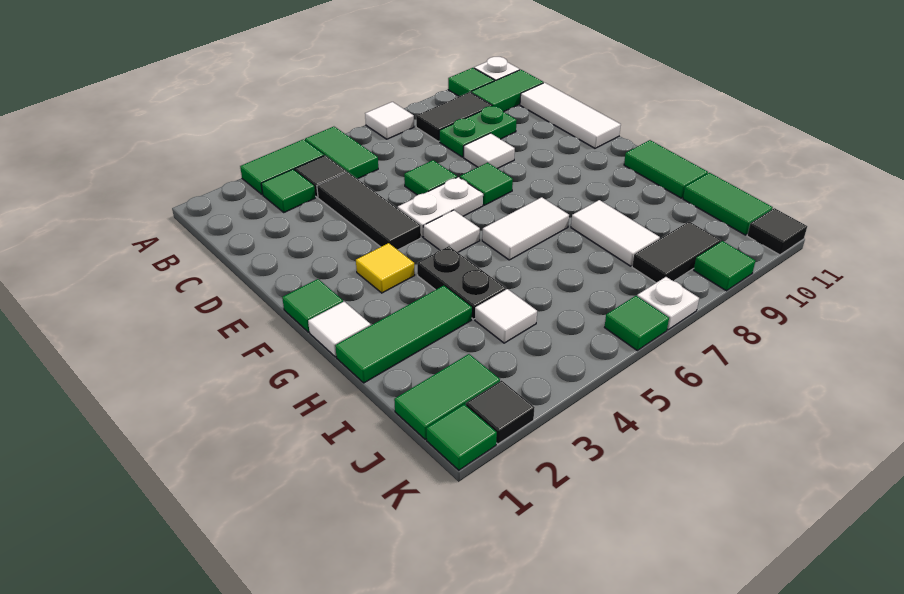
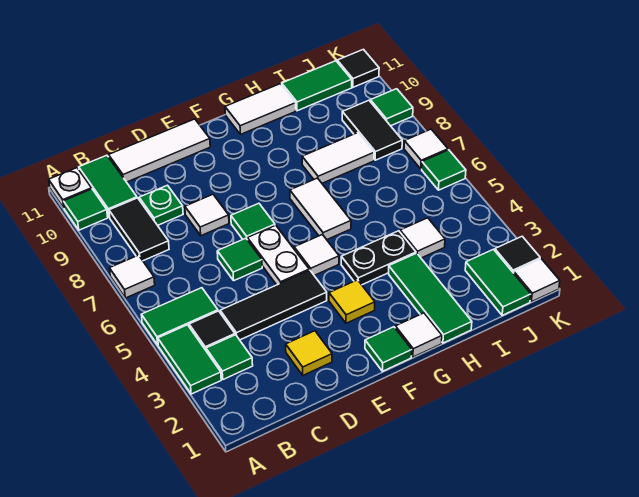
green 1x2 plate [439,106,517,157] -> green 1x1 plate [139,185,183,225]
none -> yellow 1x1 tile [286,331,332,375]
green 1x2 tile [624,140,708,198] -> white 1x2 tile [225,84,296,134]
green 1x1 tile [427,404,497,470] -> white 1x1 tile [514,259,560,302]
white 1x1 plate [637,277,699,330] -> white 1x1 tile [404,129,448,169]

